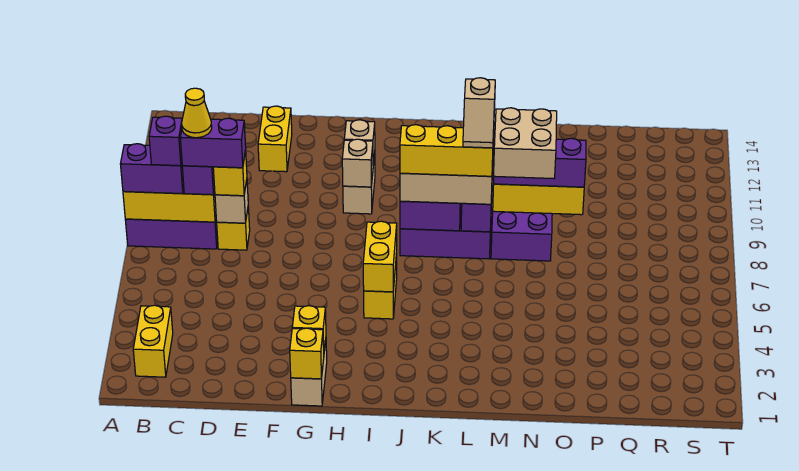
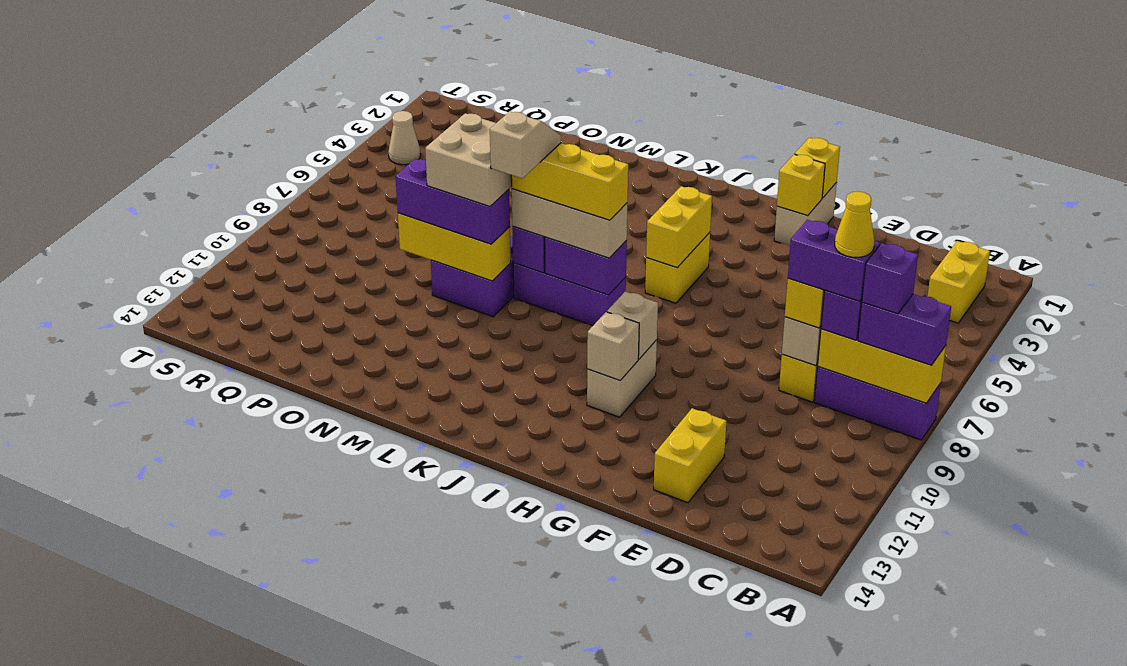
none -> tan 1x1 cone [388,111,421,165]

